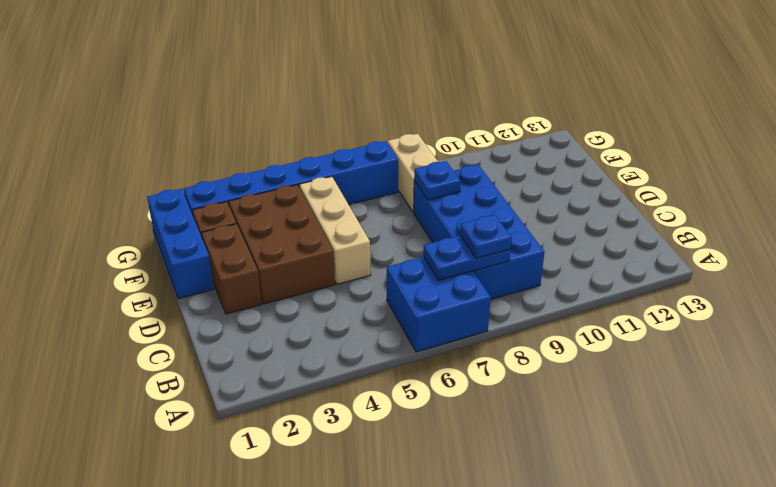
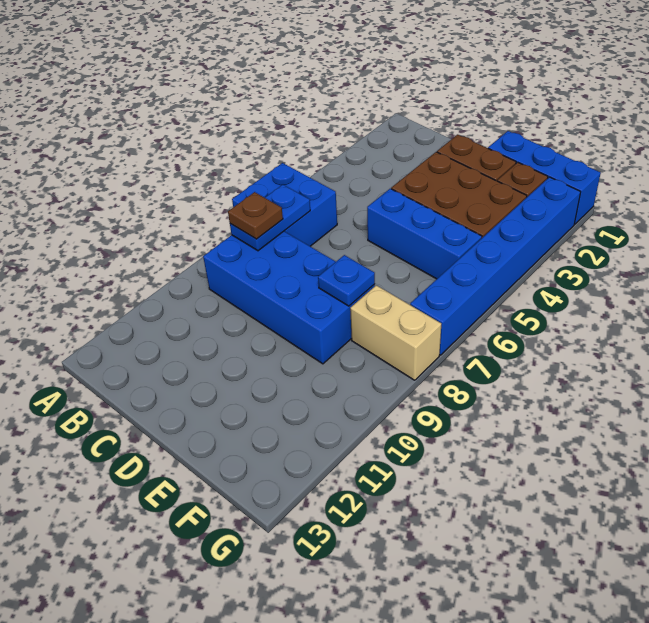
blue 1x1 plate [460,215,512,258] -> brown 1x1 plate [228,192,283,239]
tan 1x3 brick [299,177,371,284] -> blue 1x3 brick [367,189,482,279]

